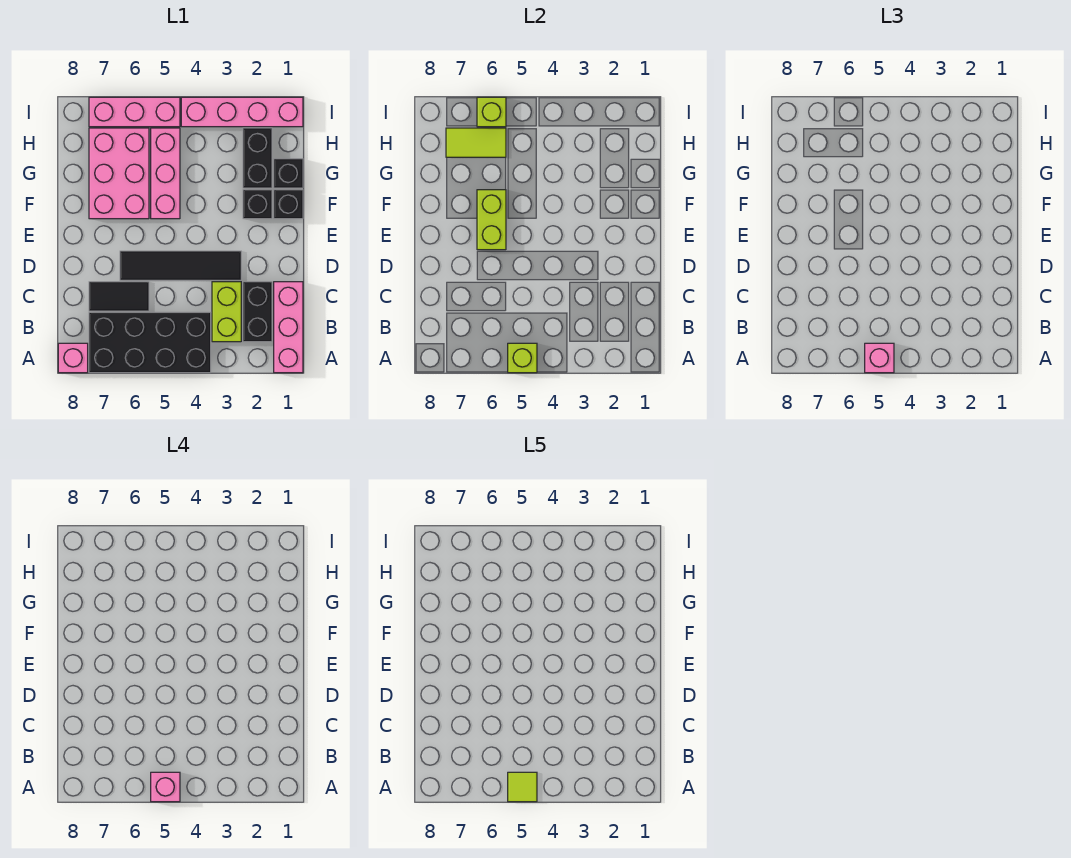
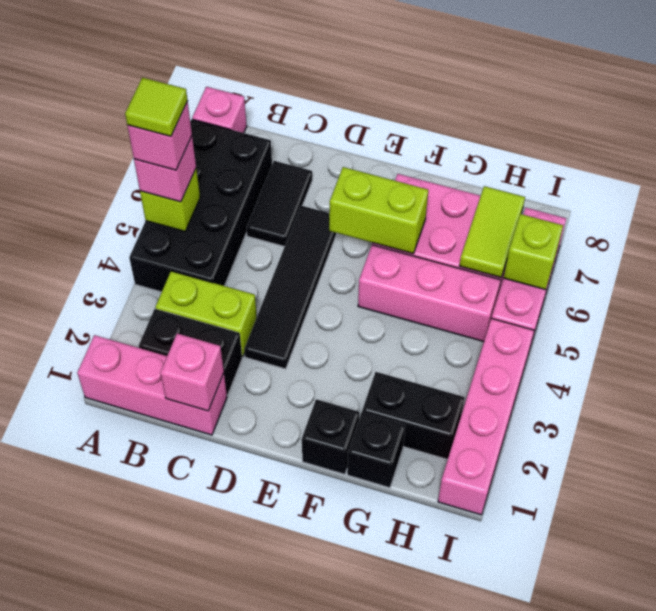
none -> pink 1x1 brick [160,334,224,411]
black 1x1 brick [243,190,272,219] -> none

